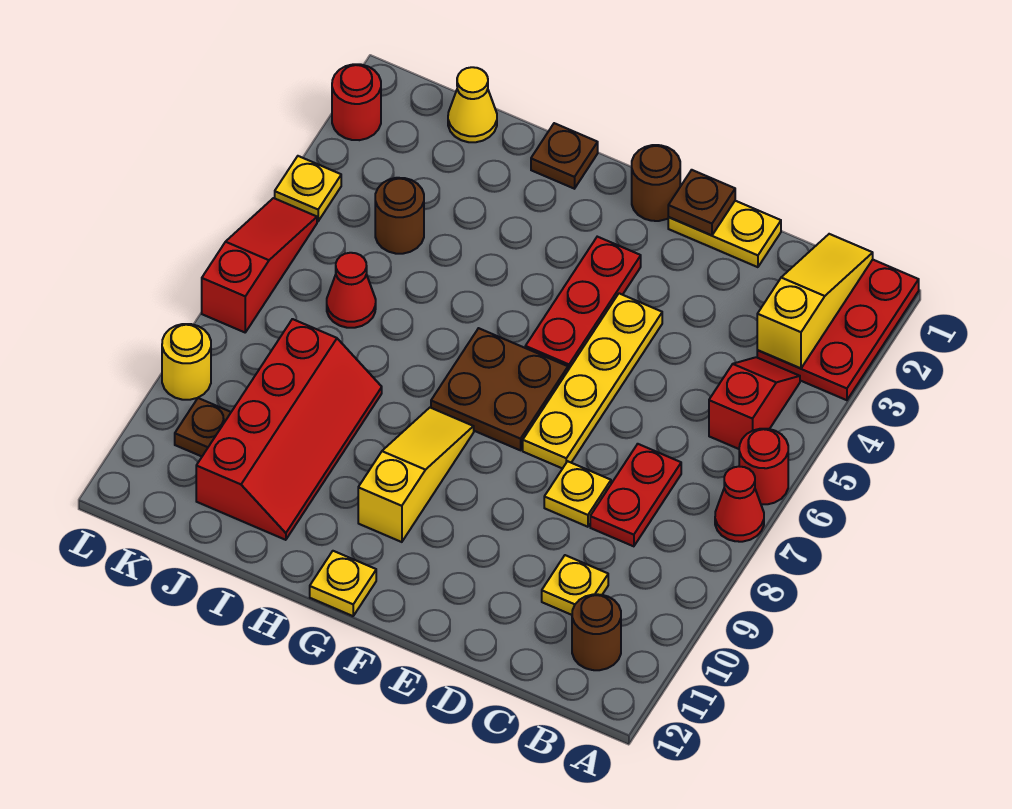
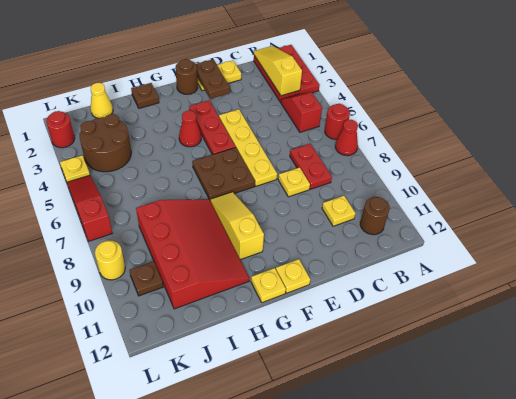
brown 1x1 plate [668,170,735,235] -> brown 1x2 plate [196,59,230,99]
none -> yellow 1x1 plate [276,259,310,293]
red 2x4 slope [196,319,382,540] -> red 3x4 slope [136,199,249,309]
brown 1x1 round brick [375,178,424,254] -> brown 2x2 round brick [80,114,131,172]
red 1x1 cone [327,253,376,328] -> red 1x1 cone moved to [179,111,201,147]

